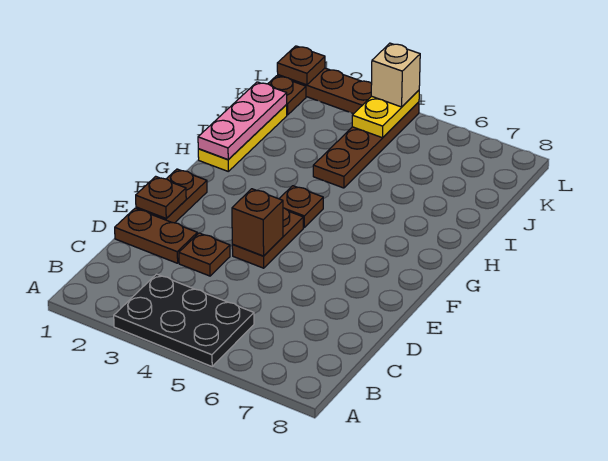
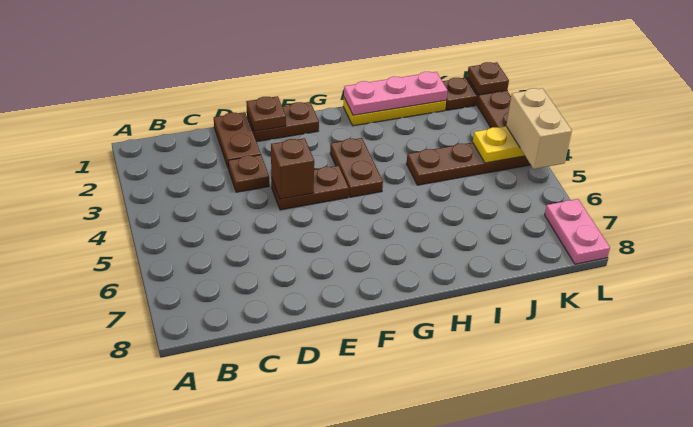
black 2x3 plate [114,274,254,366] -> none
brown 1x1 plate [279,186,323,227] -> brown 1x2 plate [330,138,383,197]
tan 1x1 brick [371,43,420,107] -> tan 1x2 brick [506,88,572,169]
none -> pink 1x2 plate [545,199,610,264]

